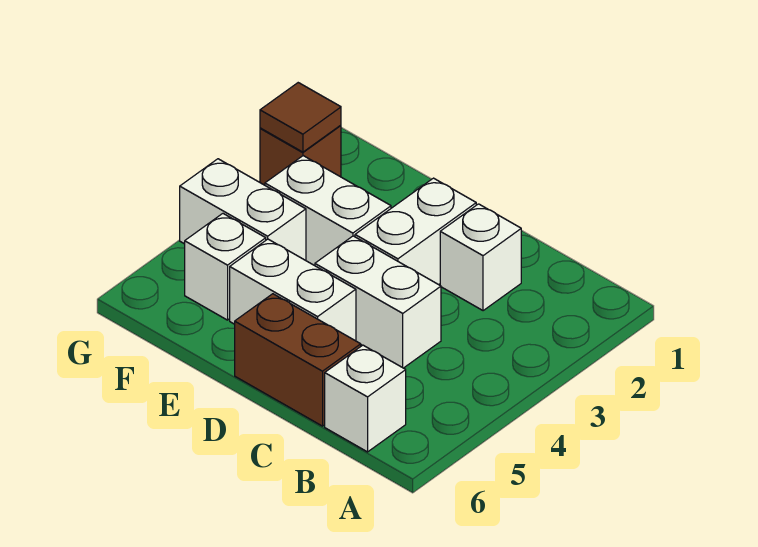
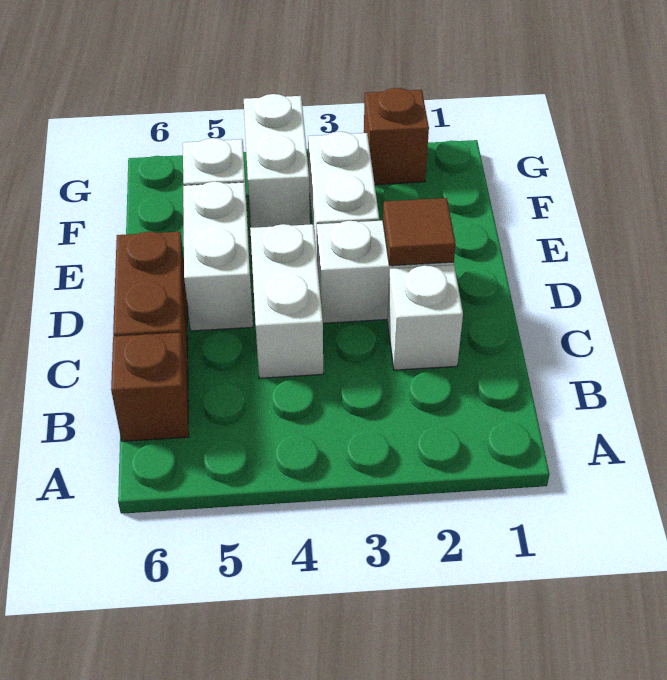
white 1x1 brick [325,345,406,452] -> brown 1x1 brick [111,333,189,441]
brown 1x1 tile [260,83,341,152] -> brown 1x1 tile moved to [383,198,456,266]

